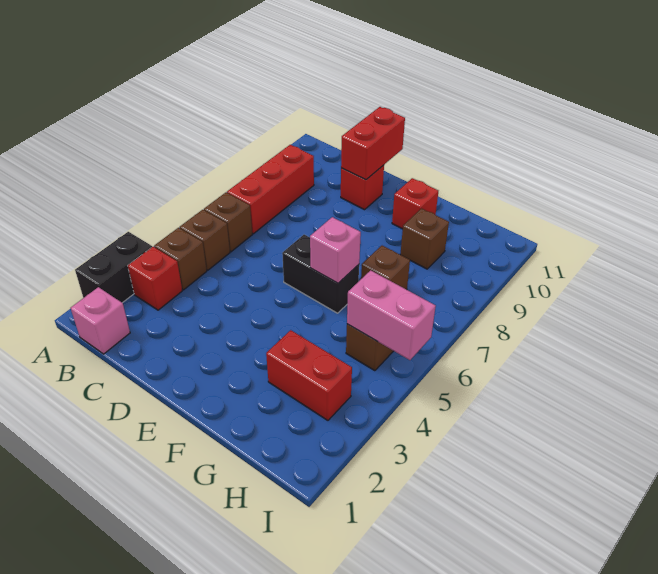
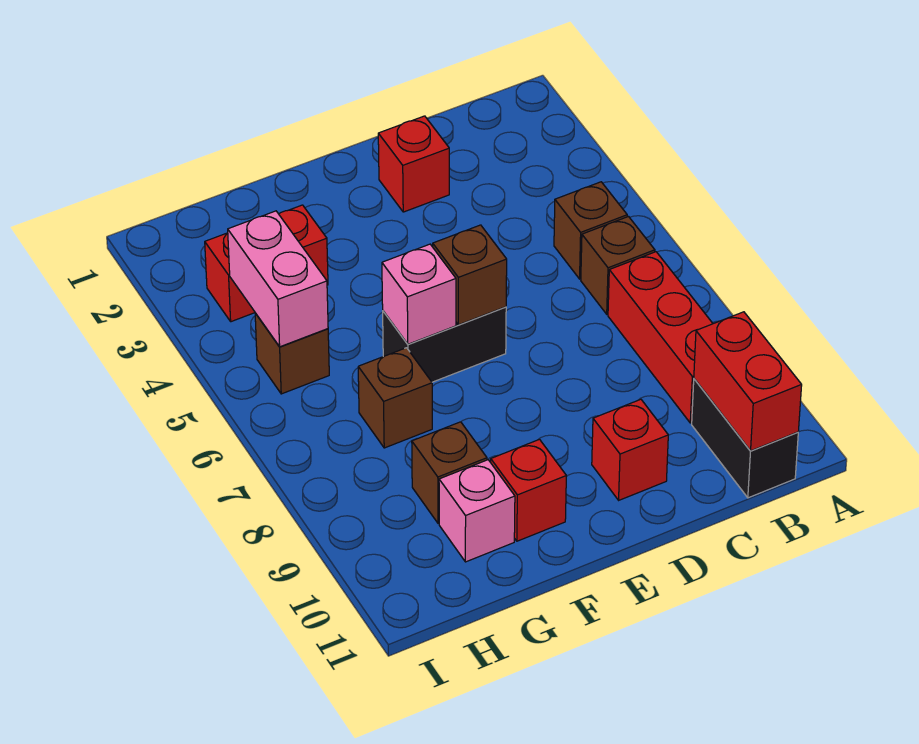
black 1x2 brick [75,232,152,303] -> black 1x2 brick moved to [692,379,798,498]
pink 1x1 brick [71,287,130,354] -> pink 1x1 brick moved to [439,460,515,562]
red 1x1 brick [128,247,182,310] -> red 1x1 brick moved to [378,116,449,212]
brown 1x1 brick [154,228,207,290] -> brown 1x1 brick moved to [433,225,507,325]
red 1x2 brick [341,107,405,180] -> red 1x2 brick moved to [694,312,802,451]
pink 1x2 brick [347,270,436,360] -> pink 1x2 brick turned to [228,211,328,347]

